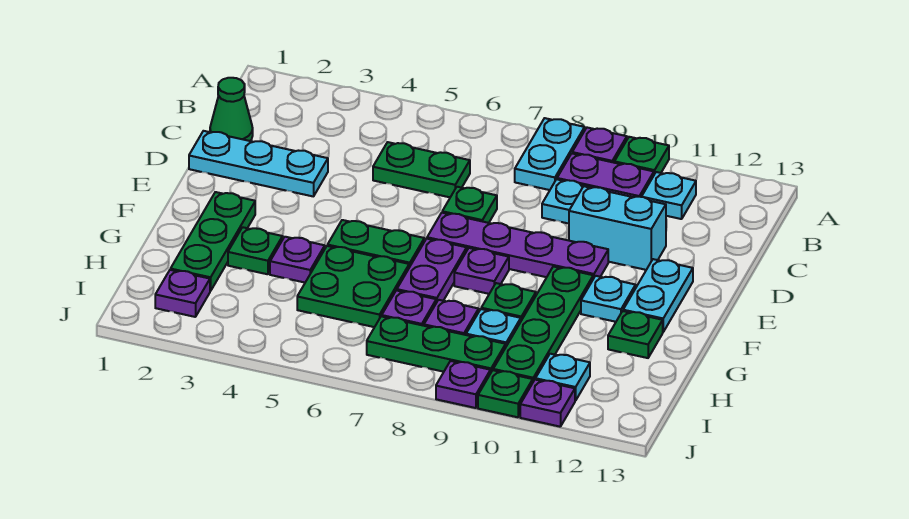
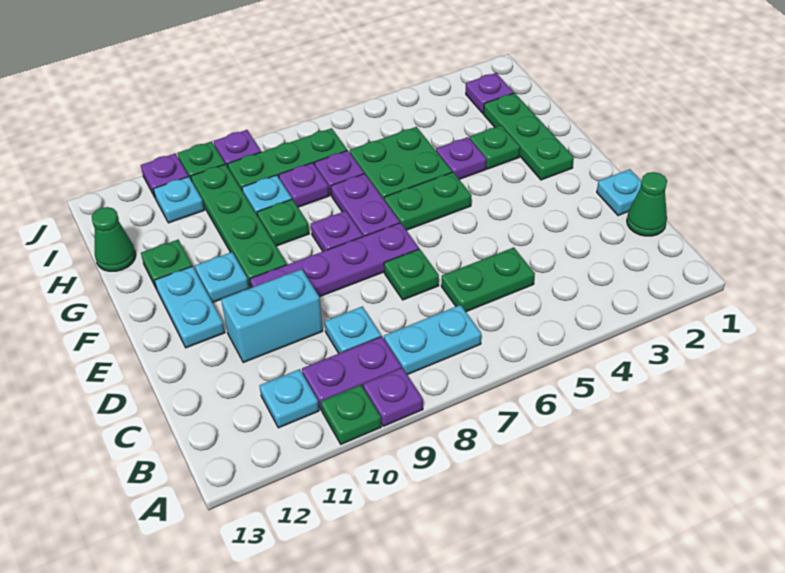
cyan 1x2 plate [515,118,585,190] -> cyan 1x2 plate turned to [384,305,481,375]
cyan 1x3 plate [189,131,328,197] -> cyan 1x1 plate [597,169,642,215]
none -> green 1x1 cone [92,207,136,271]

